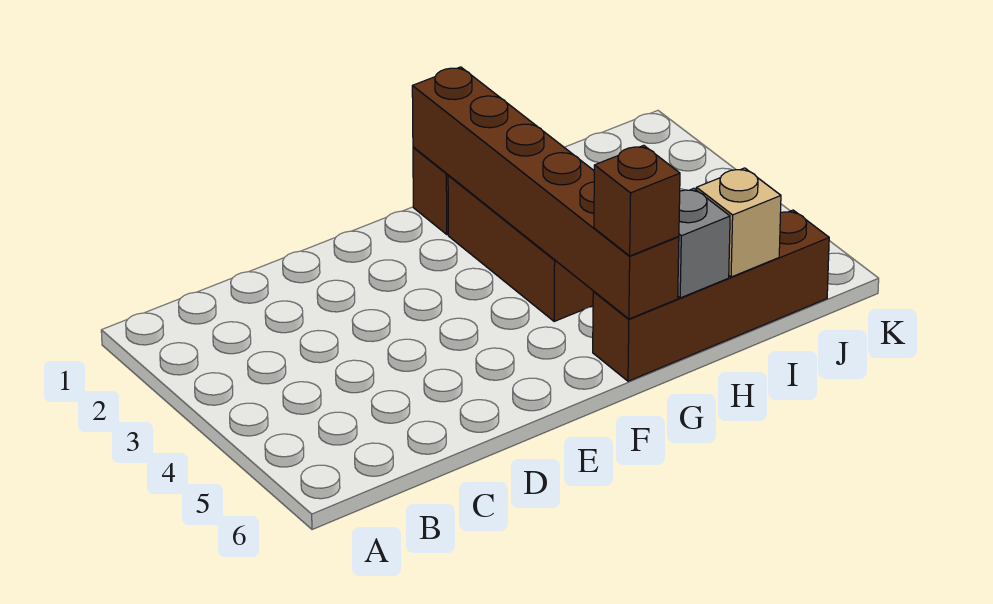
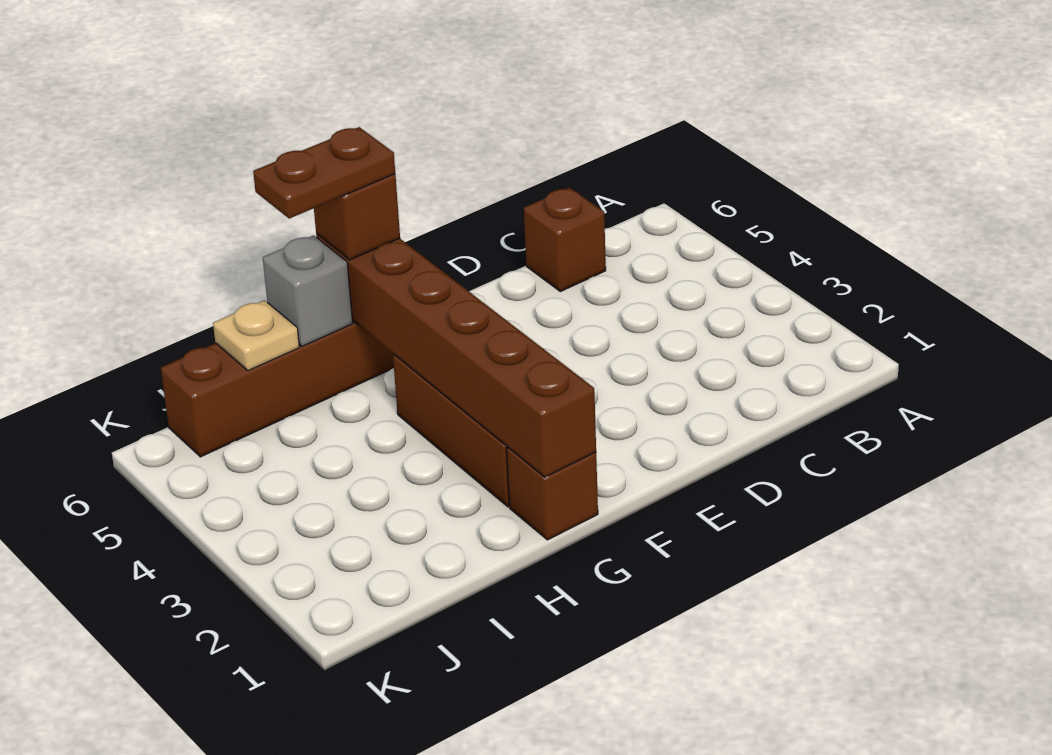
none -> brown 1x1 brick [524,188,606,292]
none -> brown 1x2 plate [253,127,395,219]
tan 1x1 brick [696,168,781,277] -> tan 1x1 plate [213,300,299,371]

